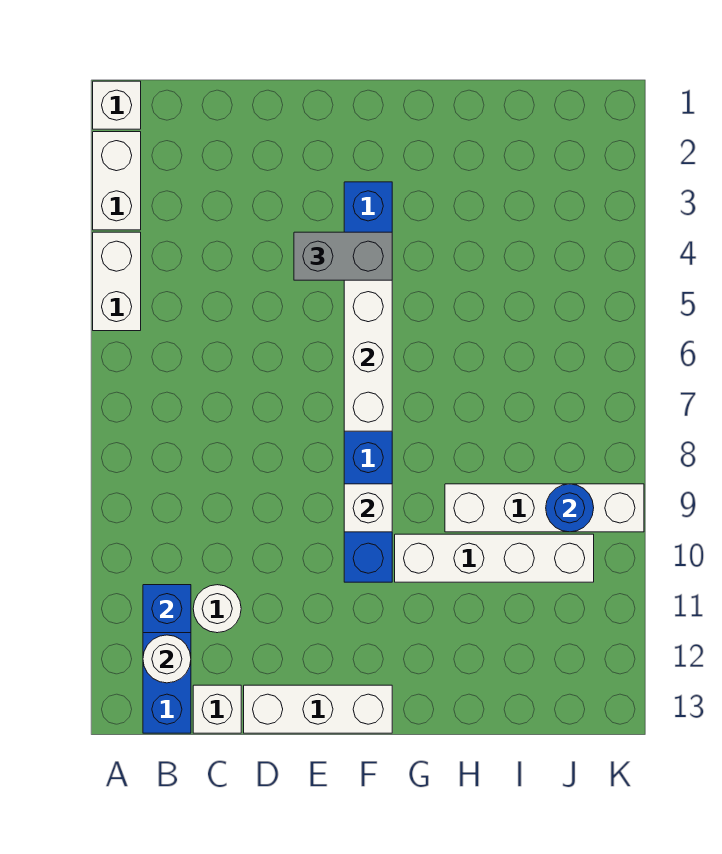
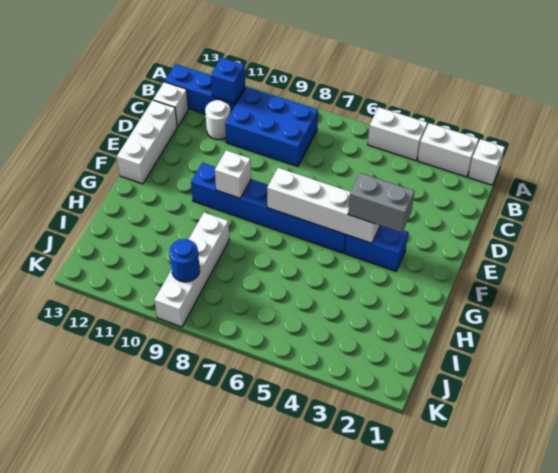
none -> blue 2x3 brick [225,87,318,167]
white 1x1 round brick [143,635,191,683] -> none
grey 1x2 brick [294,232,392,280] -> grey 1x2 brick turned to [348,173,415,233]
white 1x4 brick [395,534,594,582] -> none

